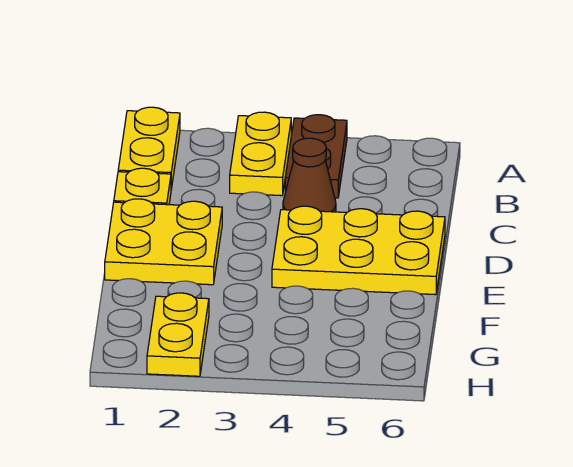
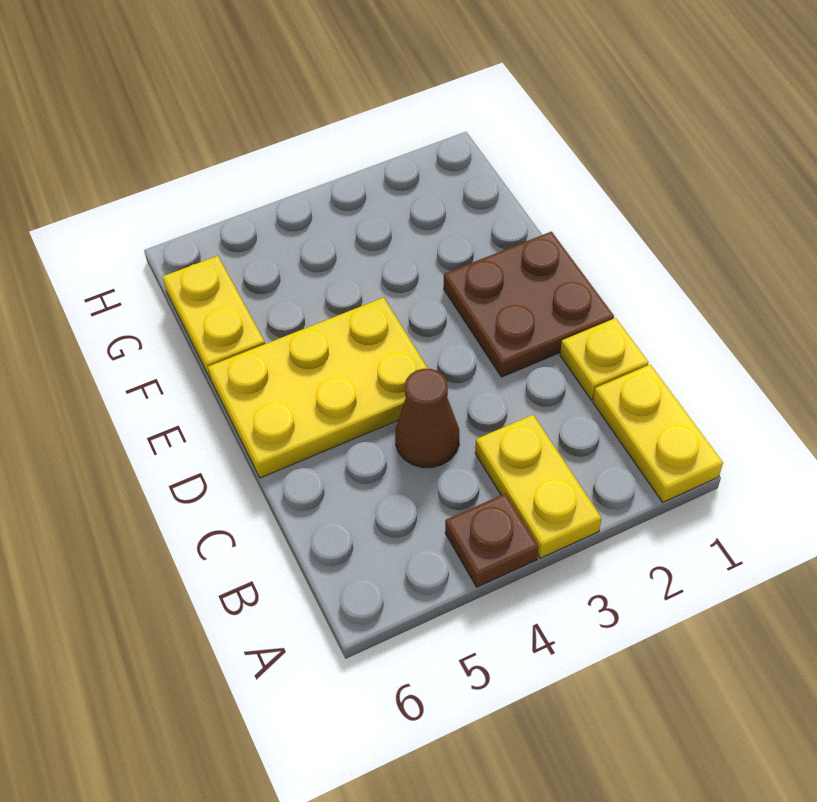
brown 1x2 plate [285,115,347,198] -> brown 1x1 plate [445,494,538,587]
yellow 2x2 plate [105,199,222,285] -> brown 2x2 plate [444,232,614,377]
yellow 1x2 plate [147,293,209,376] -> yellow 1x2 plate moved to [163,256,265,379]

